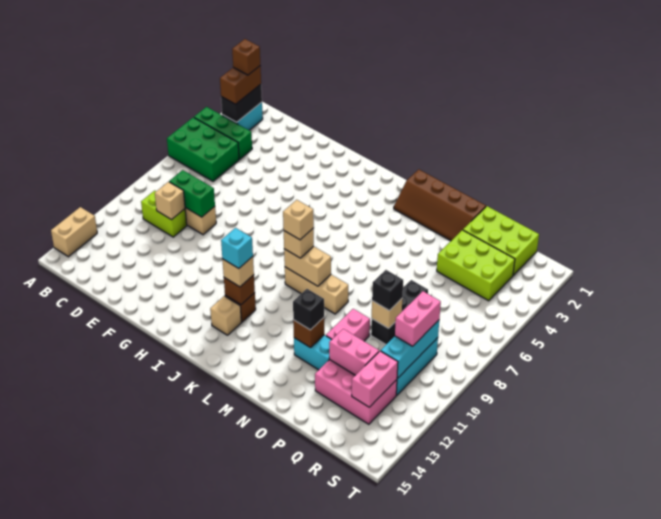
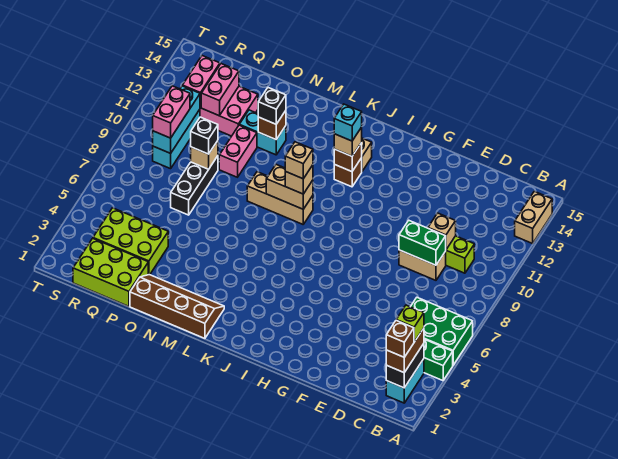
none -> lime 1x1 brick [396,305,424,342]
pink 1x2 brick [329,329,379,375] -> pink 1x2 brick turned to [201,64,239,116]

